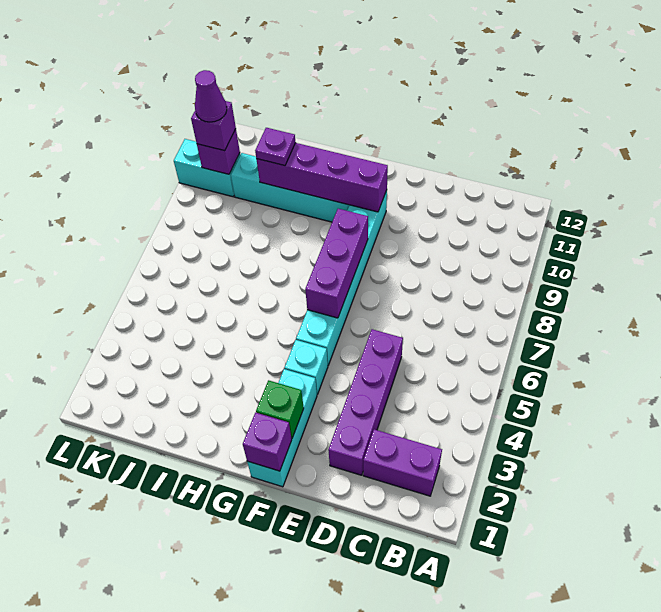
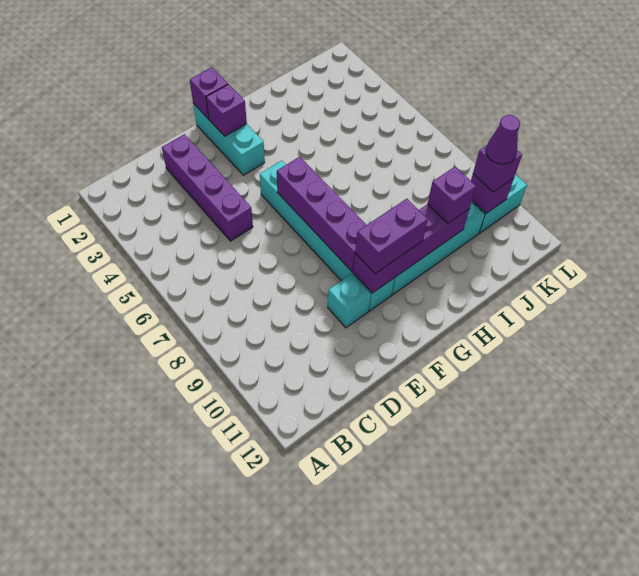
purple 1x2 brick [363,429,442,496] -> purple 1x2 brick moved to [355,199,428,273]
green 1x1 brick [256,380,304,438] -> purple 1x1 brick [206,84,247,136]
cyan 1x1 brick [285,340,328,394] -> cyan 1x1 brick moved to [328,274,371,328]
purple 1x3 brick [305,209,368,318] -> purple 1x4 brick [277,157,366,271]
purple 1x1 plate [255,128,296,166] -> purple 1x1 brick [428,167,476,223]

